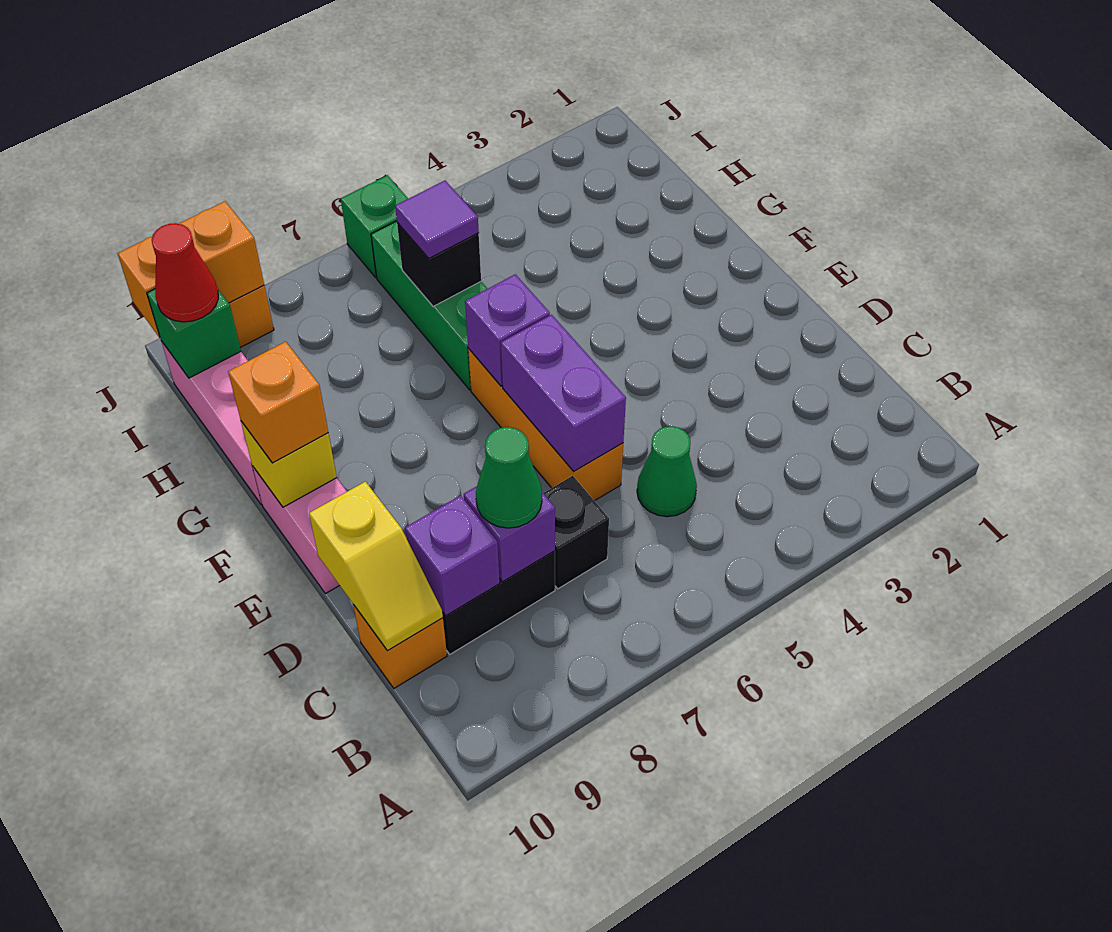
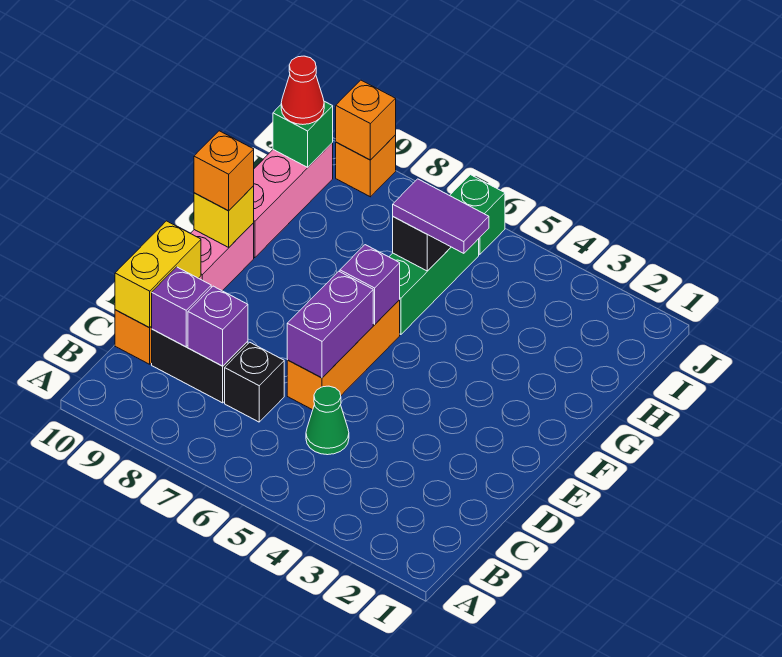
green 1x1 cone [476,427,542,528] -> none
yellow 1x2 slope [309,482,443,651] -> yellow 1x2 brick [115,221,201,328]
purple 1x1 tile [395,181,479,258] -> purple 1x2 tile [393,179,489,253]
orange 1x2 brick [118,202,264,338] -> orange 1x1 brick [336,80,396,160]

